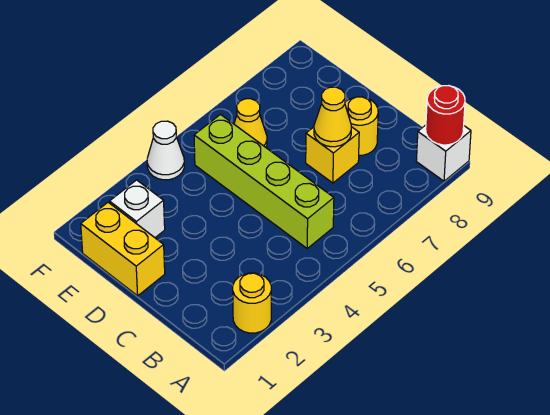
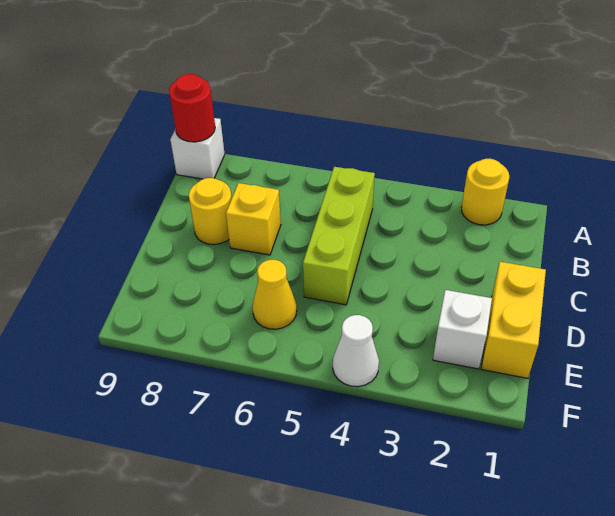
lime 1x4 brick [194,115,334,248] -> lime 1x3 brick [303,167,375,305]
yellow 1x1 cone [314,87,351,147] -> none

